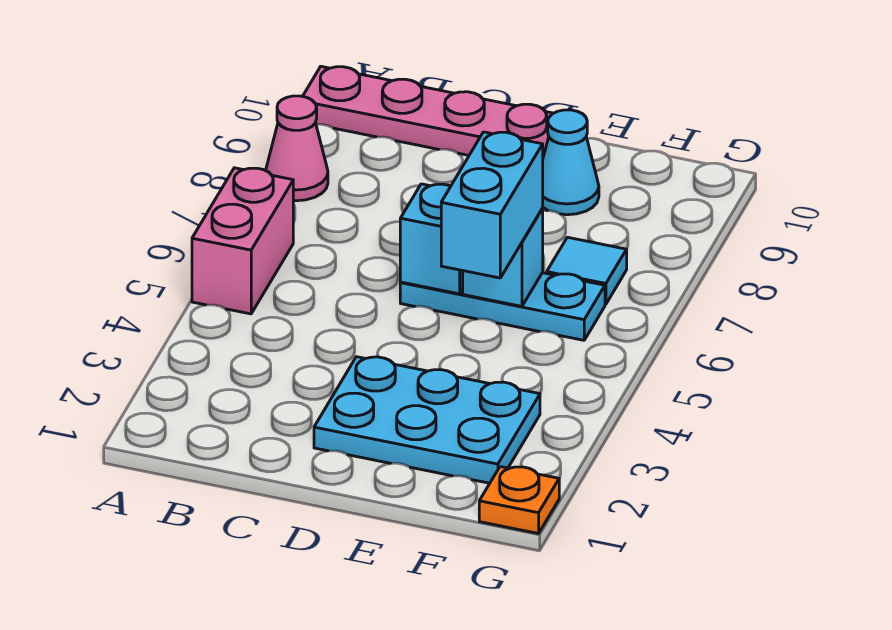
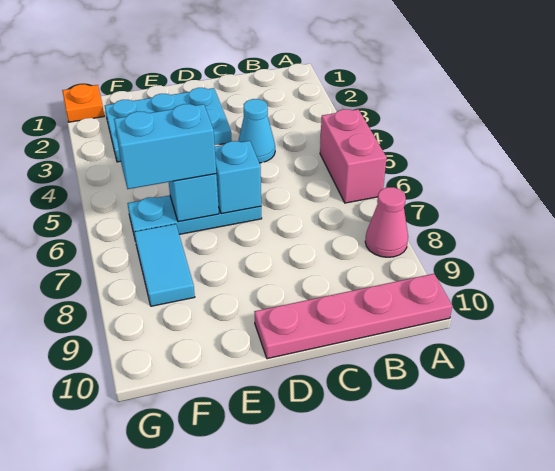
cyan 1x2 brick [441,132,543,278] -> cyan 1x2 brick turned to [114,104,216,189]
cyan 1x1 cone [543,110,599,215] -> cyan 1x1 cone moved to [238,99,275,163]
cyan 1x1 tile [547,237,627,304] -> cyan 1x2 tile [134,224,195,306]

